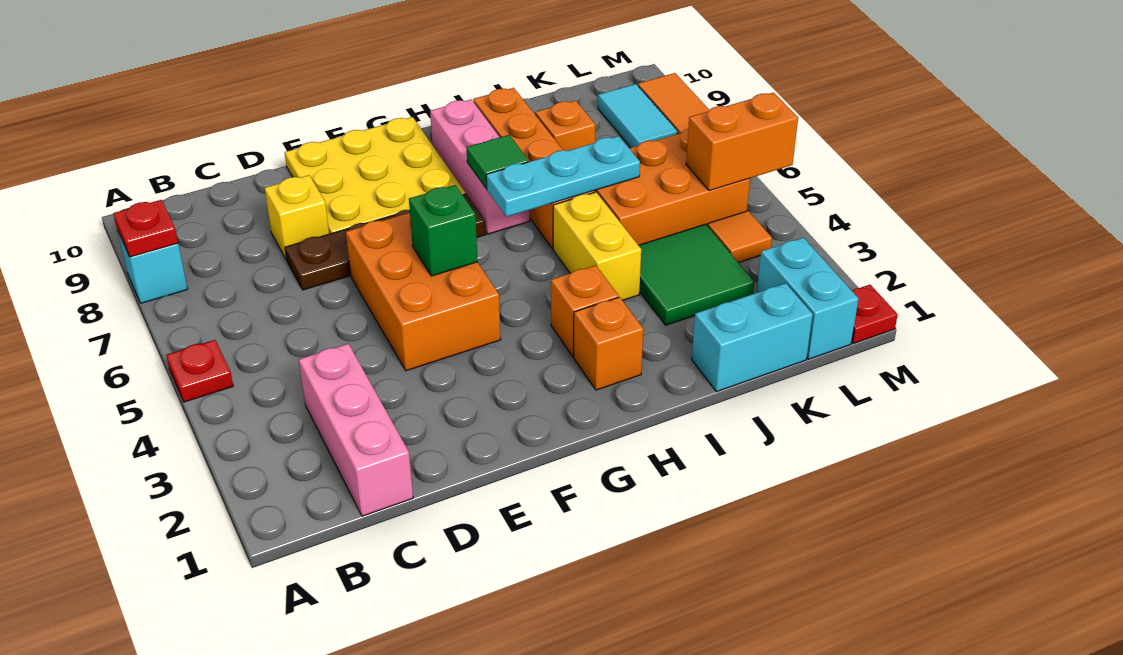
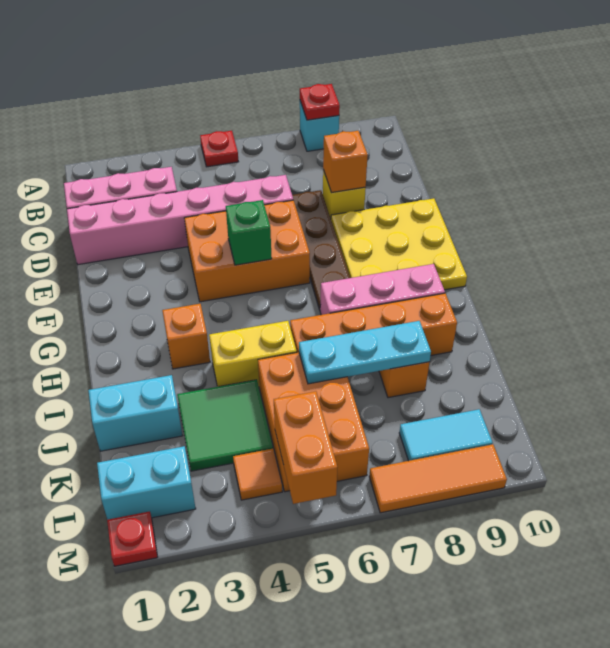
none -> pink 1x6 brick [67,175,293,265]
orange 1x1 brick [574,297,643,390] -> orange 1x1 brick moved to [323,131,368,193]
cyan 1x3 plate [486,136,640,217] -> cyan 1x3 plate turned to [299,321,431,384]
green 1x1 tile [466,135,529,188] -> none
cyan 1x2 brick [692,283,813,392] -> cyan 1x2 brick turned to [88,375,182,451]

